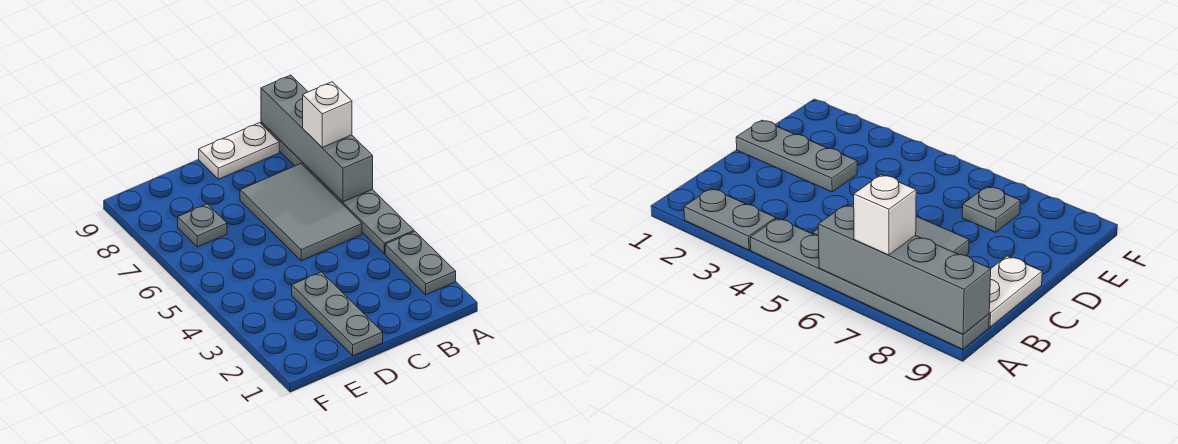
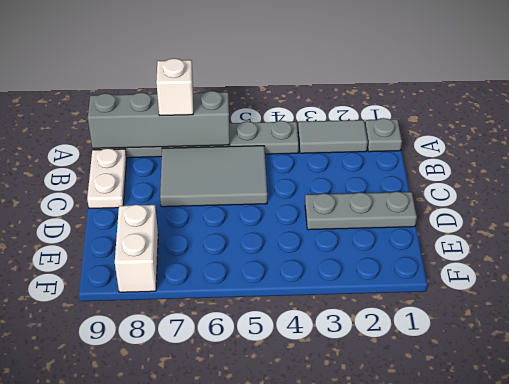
grey 1x2 plate [385,232,456,295] -> grey 1x2 tile [298,120,368,153]
grey 1x1 plate [178,204,227,247] -> grey 1x1 plate moved to [365,118,402,152]
none -> white 1x2 brick [115,205,158,292]

